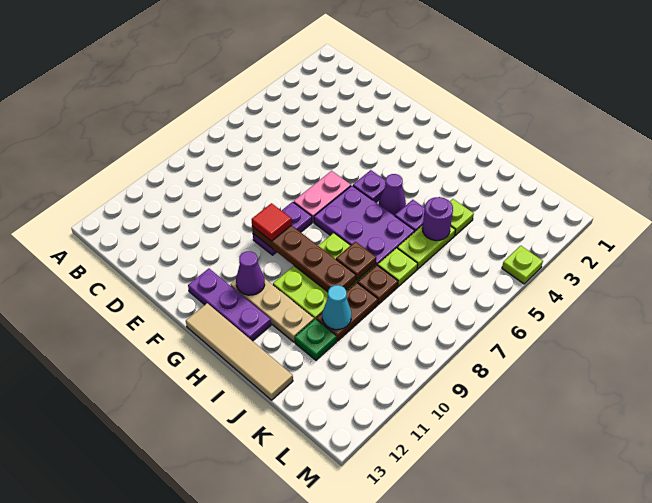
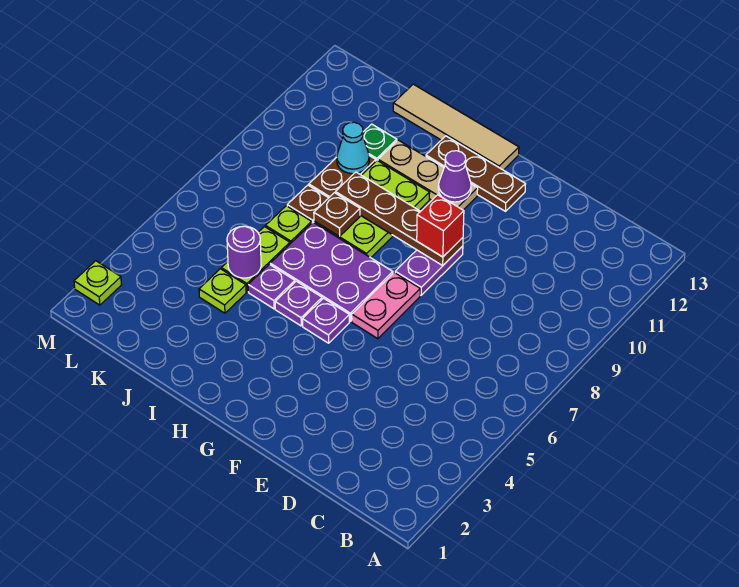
red 1x1 tile [252,203,291,241] -> red 1x1 brick [417,195,464,257]
purple 1x3 plate [188,269,271,341] -> brown 1x3 plate [426,136,525,211]
purple 1x1 cone [379,174,406,216] -> purple 1x1 plate [275,281,322,326]
lime 1x1 plate [502,246,543,284] -> lime 1x1 plate moved to [74,261,121,305]

